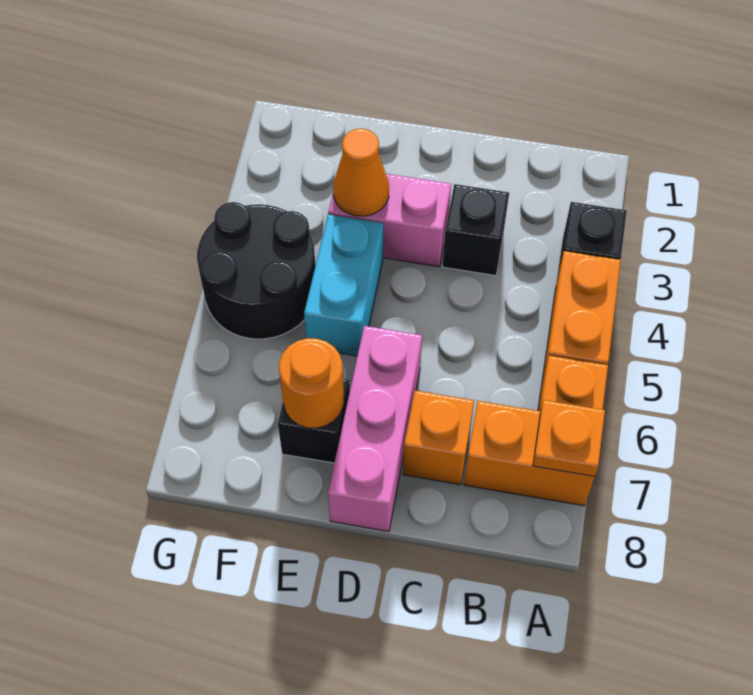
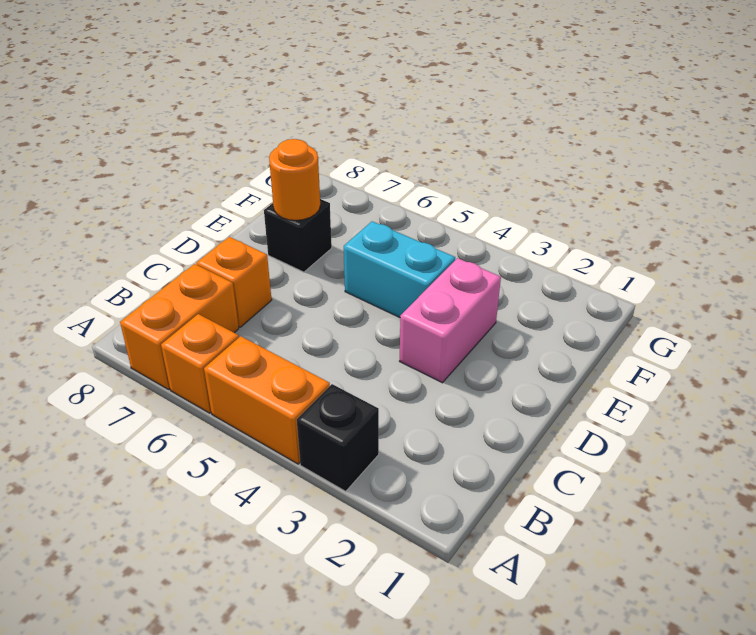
orange 1x1 plate [533,400,605,477] -> none
black 1x1 brick [442,184,509,276] -> none
pink 1x3 brick [328,326,422,532] -> none
orange 1x1 cone [333,129,389,216] -> none
black 2x2 round brick [197,202,316,339] -> none

